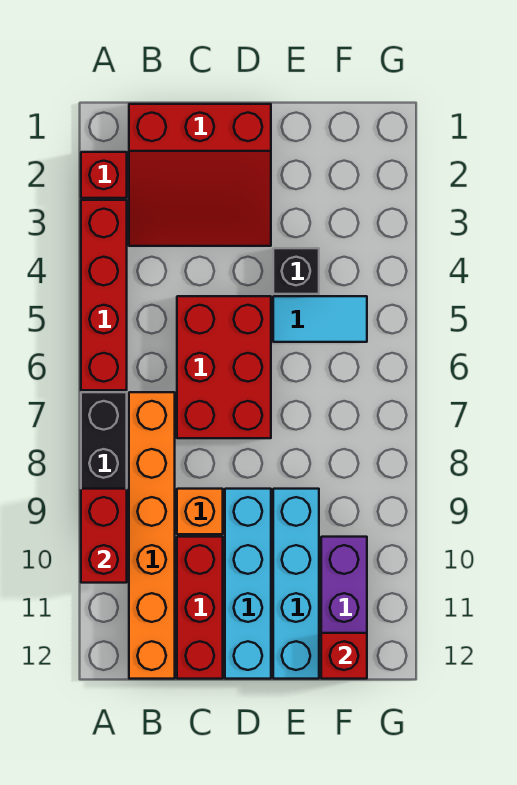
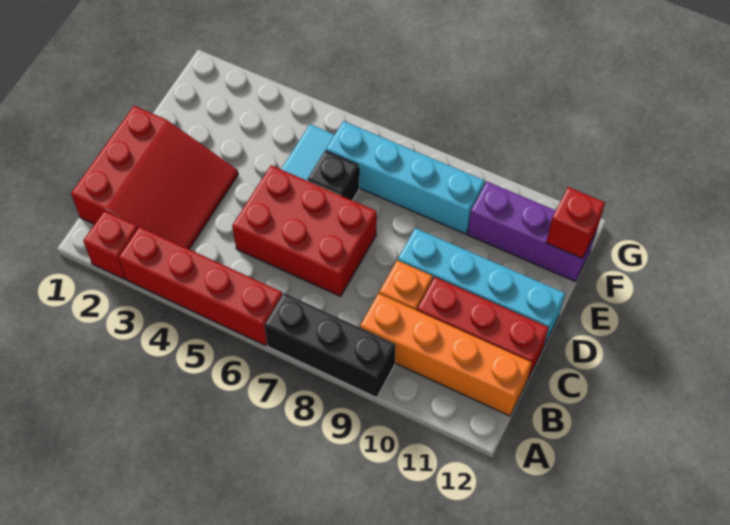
red 1x2 brick [81,489,127,583] -> none
orange 1x6 brick [129,392,175,679] -> orange 1x4 brick [360,293,532,416]
black 1x1 brick [273,248,319,294] -> black 1x1 brick moved to [307,151,359,201]
cyan 1x4 brick [273,489,319,679] -> cyan 1x4 brick moved to [326,121,485,234]

